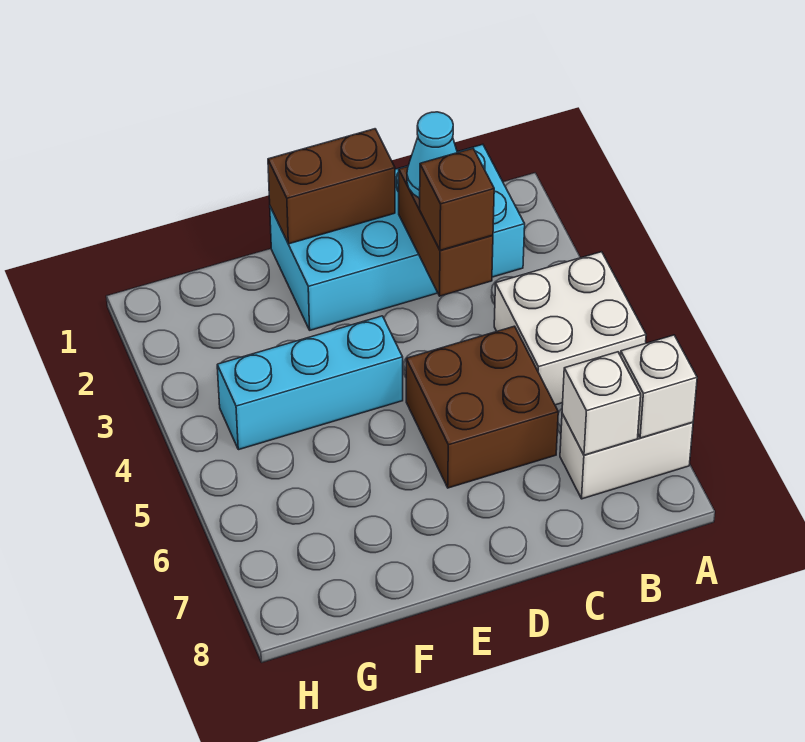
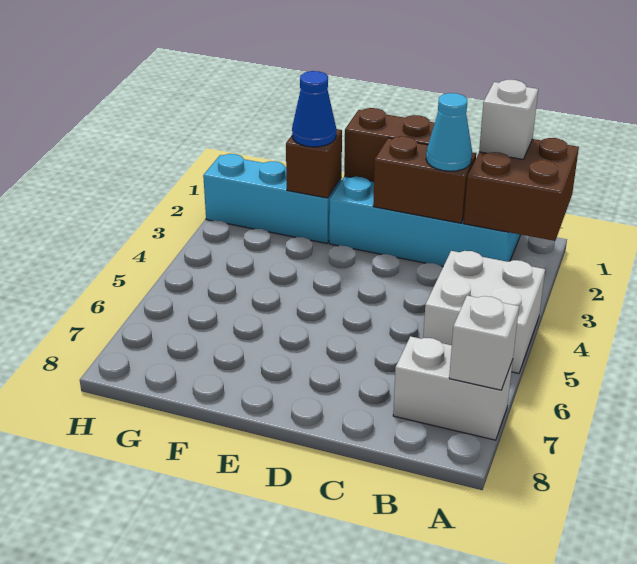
white 1x1 brick [562,352,641,455] -> white 1x1 brick moved to [479,80,538,159]
brown 1x2 brick [399,166,493,296] -> brown 1x2 brick turned to [373,136,476,223]
brown 1x1 brick [420,148,494,250] -> brown 1x1 brick moved to [286,129,342,198]
brown 2x2 brick [406,326,558,488] -> brown 2x2 brick moved to [464,138,579,241]
cyan 1x3 brick [217,316,403,450] -> cyan 1x3 brick moved to [203,154,342,243]
none -> blue 1x1 cone [292,71,336,147]

